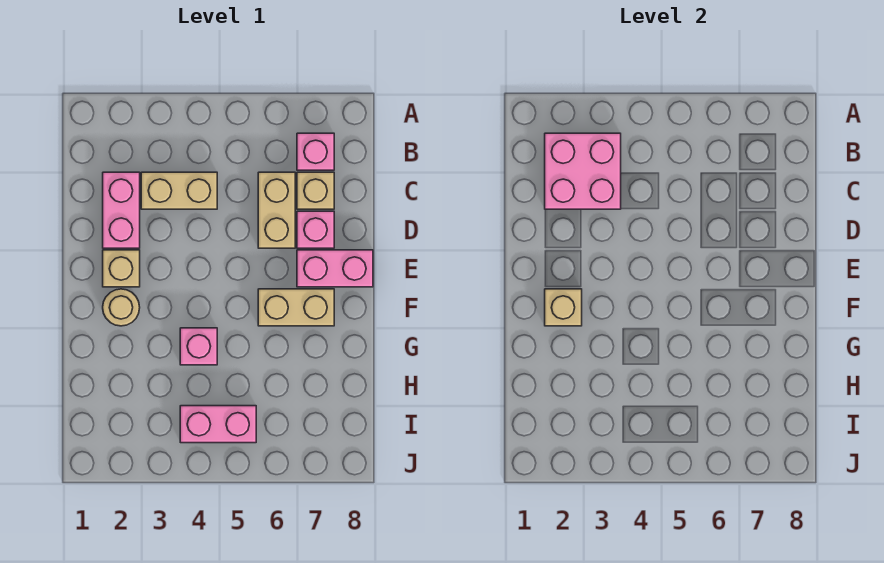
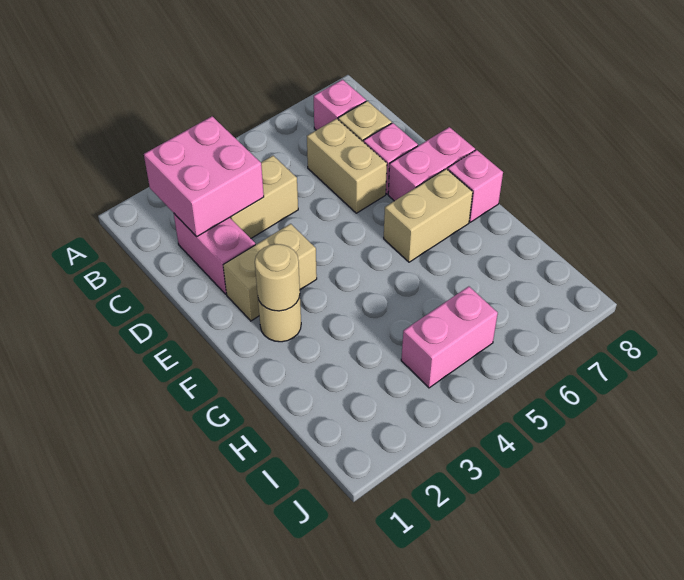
tan 1x1 brick [103,250,140,287] -> tan 1x2 brick [223,224,317,321]
tan 1x1 brick [545,289,582,326] -> tan 1x1 round brick [255,244,300,311]
pink 1x1 brick [180,328,217,365] -> pink 1x1 brick moved to [448,150,503,222]

